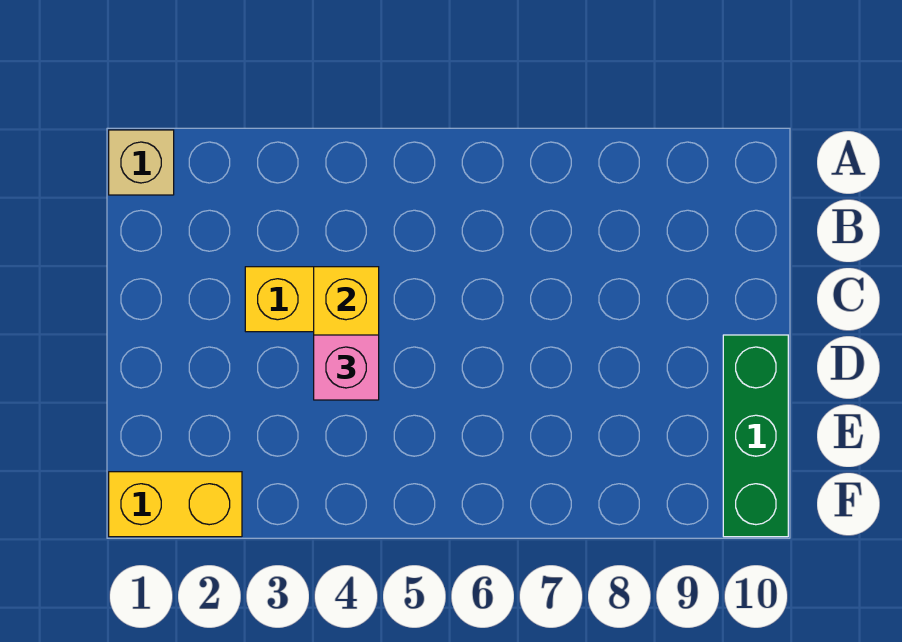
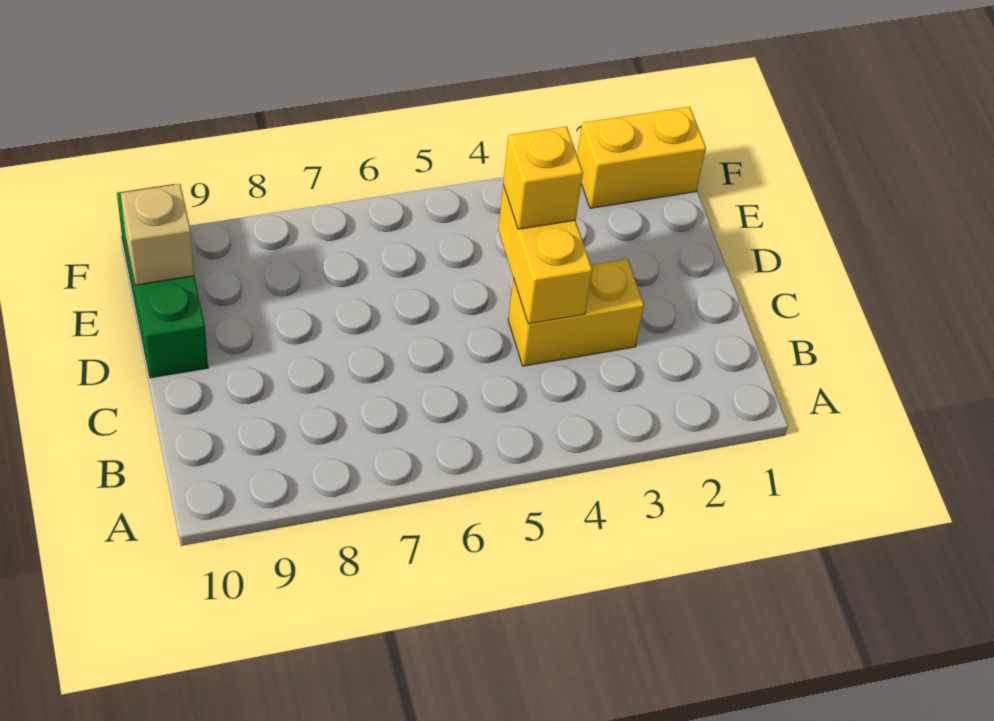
tan 1x1 brick [109,130,174,195] -> tan 1x1 brick moved to [121,184,194,285]
pink 1x1 brick [314,335,379,400] -> yellow 1x1 brick [503,126,583,229]

